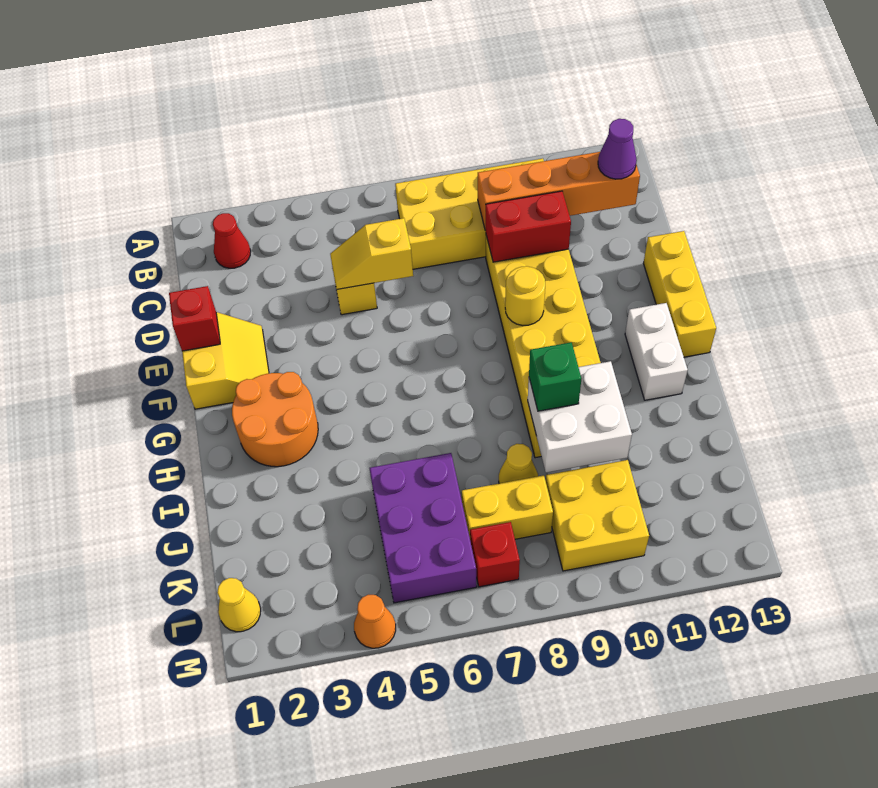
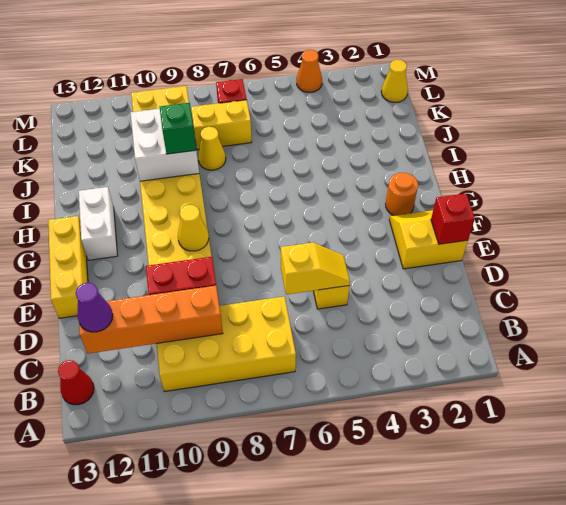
red 1x1 cone [213,213,251,268] -> red 1x1 cone moved to [58,360,94,405]
yellow 2x2 slope [182,312,269,409] -> yellow 2x2 slope turned to [389,210,468,269]
yellow 1x1 round brick [505,266,545,325] -> yellow 1x1 cone [178,205,209,251]
orange 2x2 round brick [232,372,318,467] -> orange 1x1 round brick [386,173,418,216]
purple 2x3 brick [369,453,477,603] -> none

